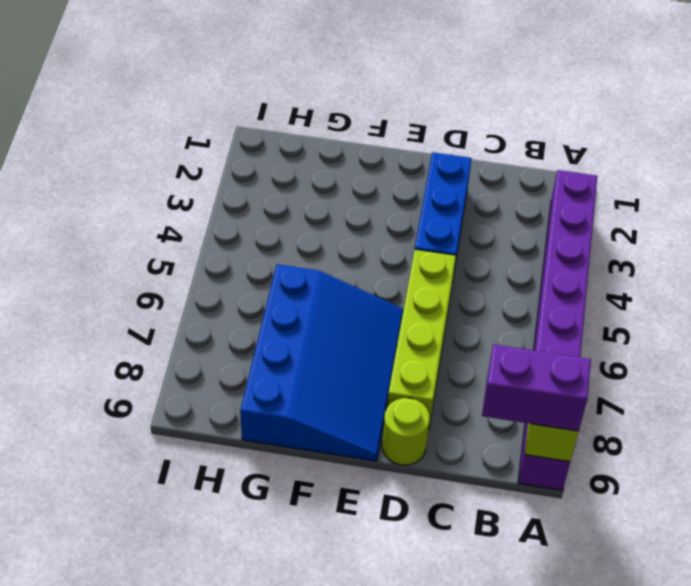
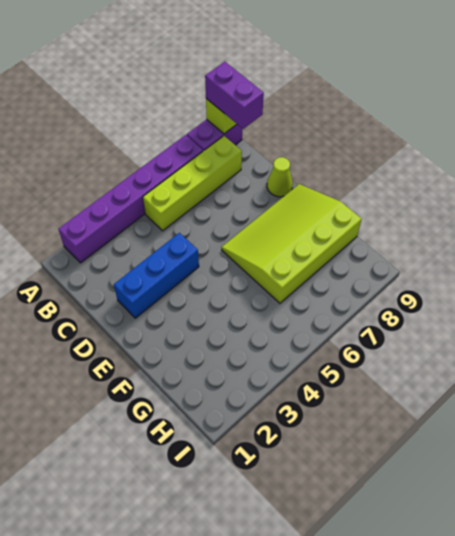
lime 1x4 brick [387,249,456,427] -> lime 1x4 brick moved to [143,136,242,231]
lime 1x1 round brick [382,398,430,465] -> lime 1x1 cone [267,157,293,197]
blue 3x4 slope [240,264,404,461] -> lime 3x4 slope [221,184,362,303]

